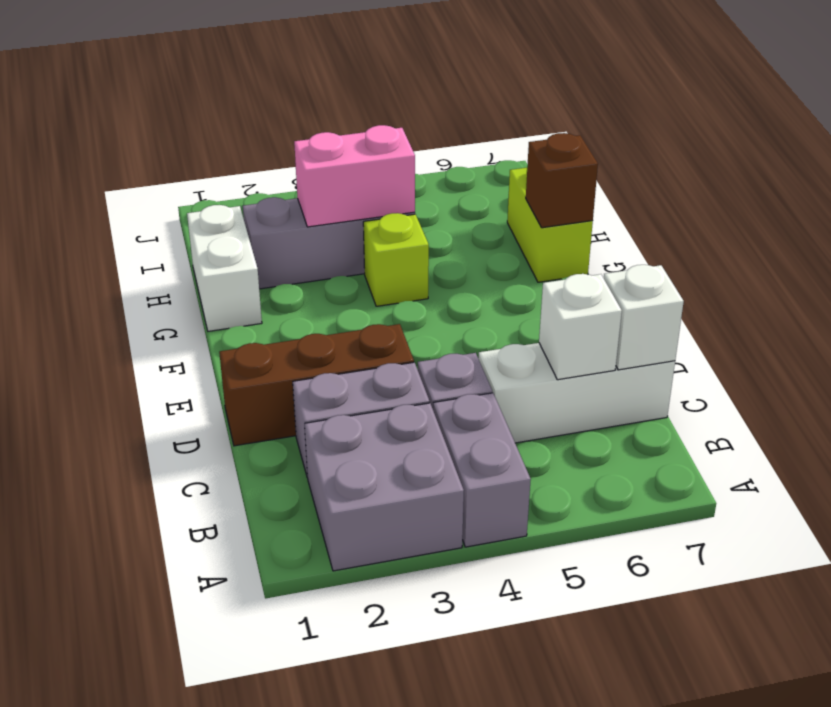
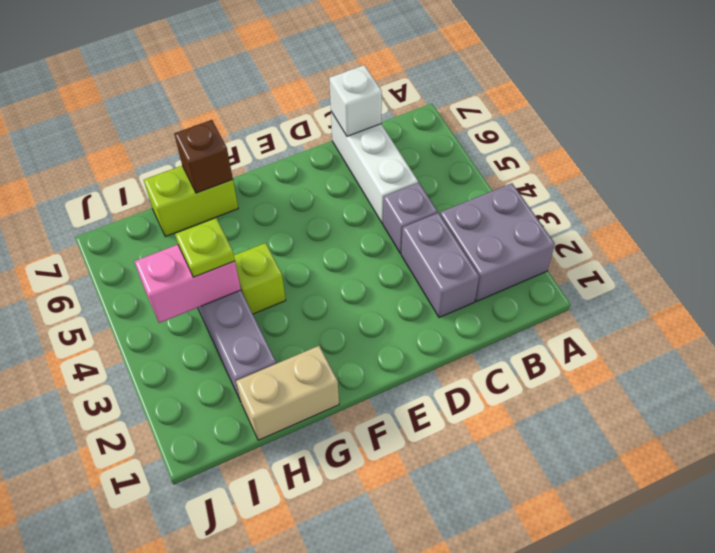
grey 1x2 brick [433,393,531,547] -> none
white 1x1 brick [539,274,622,380] -> none
brown 1x3 brick [219,324,414,446] -> none
white 1x2 brick [187,205,262,331] -> tan 1x2 brick [236,346,339,440]
pink 1x2 brick [294,125,415,227] -> pink 1x2 brick turned to [134,245,241,323]
none -> lime 1x1 plate [175,218,235,277]

